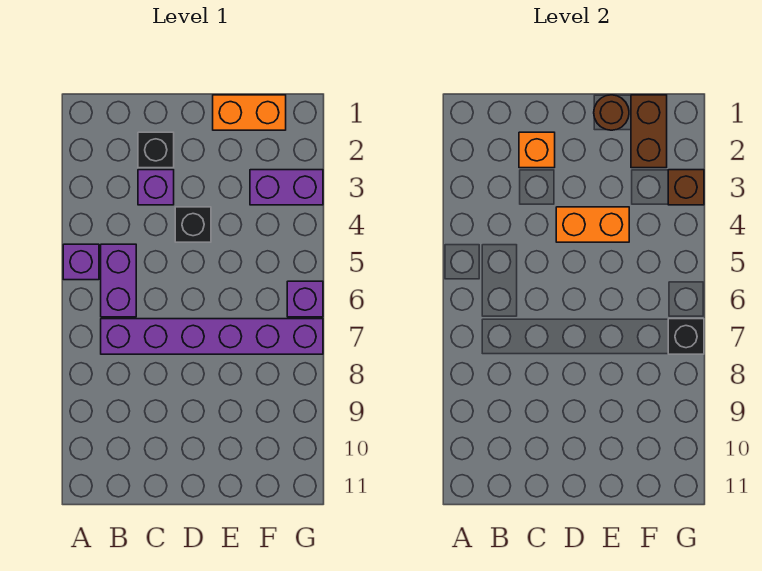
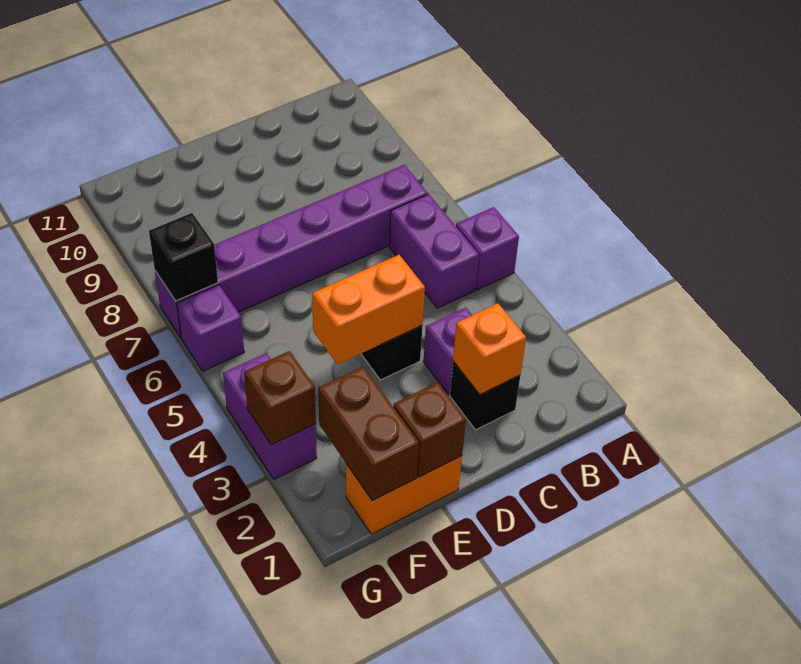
brown 1x1 round brick [594,95,629,130] -> brown 1x1 brick [393,382,466,477]
purple 1x2 brick [250,170,323,205] -> purple 1x2 brick turned to [223,353,317,479]

